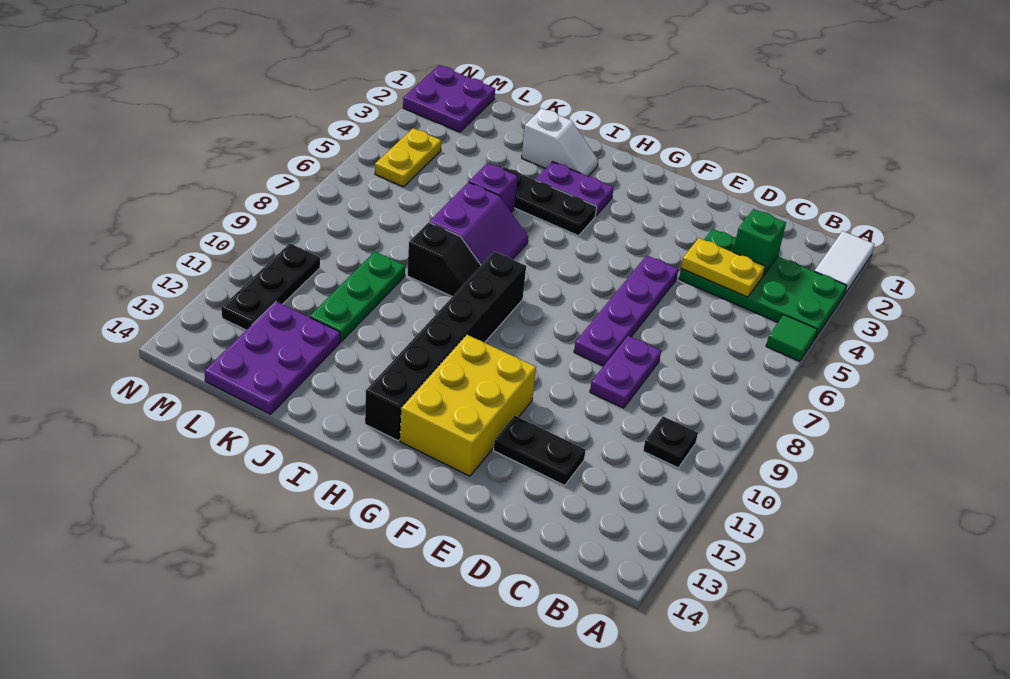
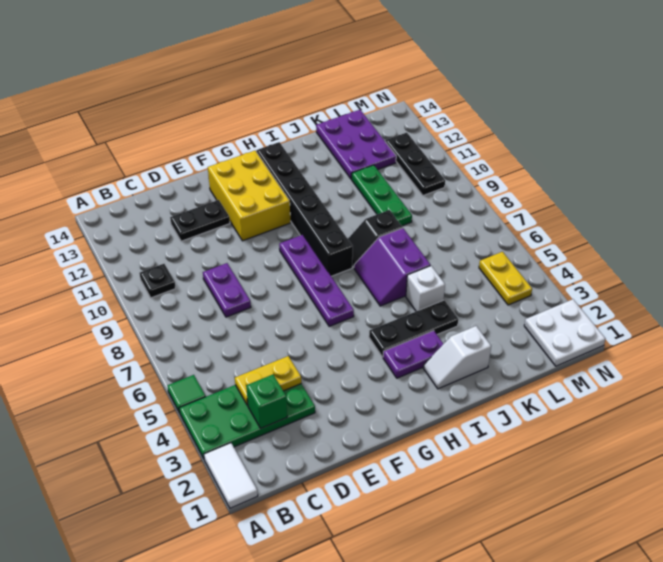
purple 1x4 plate [574,255,678,366] -> purple 1x4 plate moved to [279,235,354,326]
purple 1x1 brick [469,163,517,212] -> white 1x1 brick [406,266,445,311]
purple 2x2 plate [403,65,495,132] -> white 2x2 plate [524,299,605,366]

